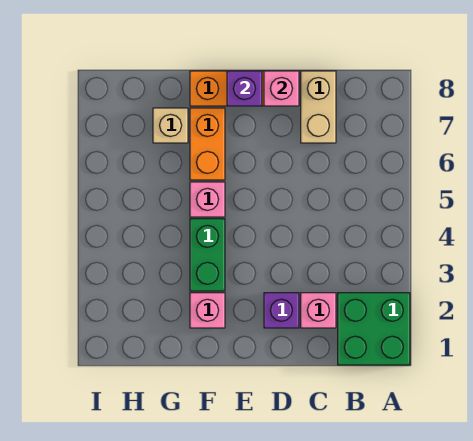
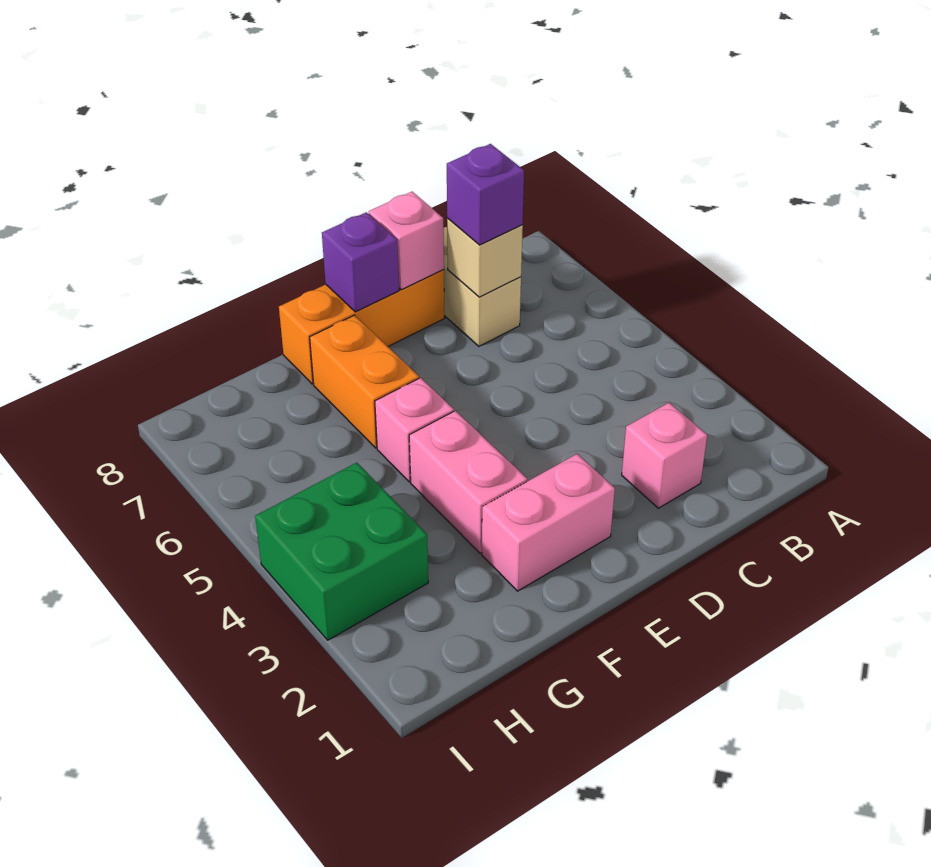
green 2x2 brick [338,293,410,365] -> green 2x2 brick moved to [255,463,428,640]
purple 1x1 brick [264,293,299,328] -> purple 1x1 brick moved to [447,144,524,245]
pink 1x1 brick [190,293,225,328] -> pink 1x2 brick [482,454,615,591]
green 1x2 brick [190,219,225,291] -> pink 1x2 brick [409,411,527,553]
tan 1x1 brick [153,108,188,143] -> tan 1x1 brick moved to [447,218,523,297]

